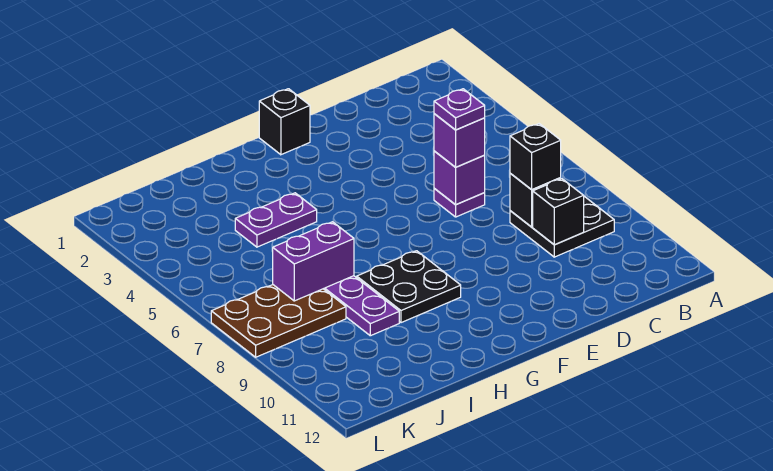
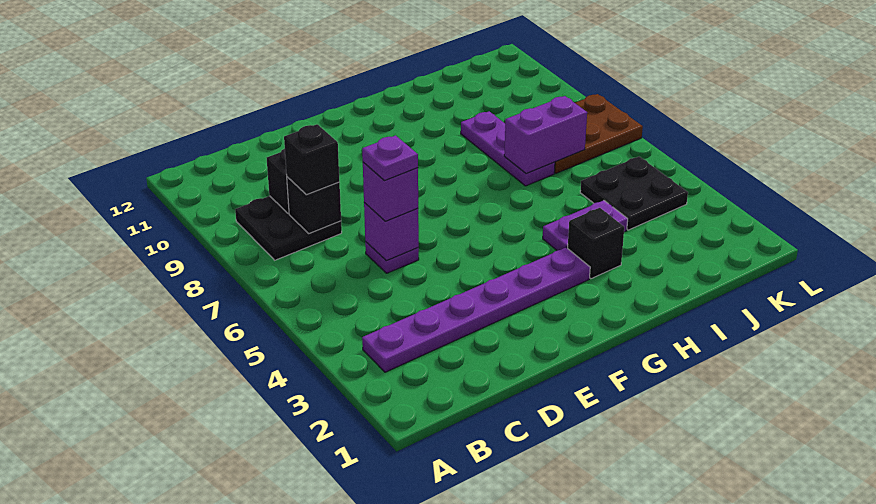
none -> purple 1x6 plate [362,248,590,372]
black 1x1 brick [259,89,310,155] -> black 1x1 brick moved to [568,208,624,279]
black 2x2 plate [357,251,461,323] -> black 2x2 plate moved to [580,157,688,230]

